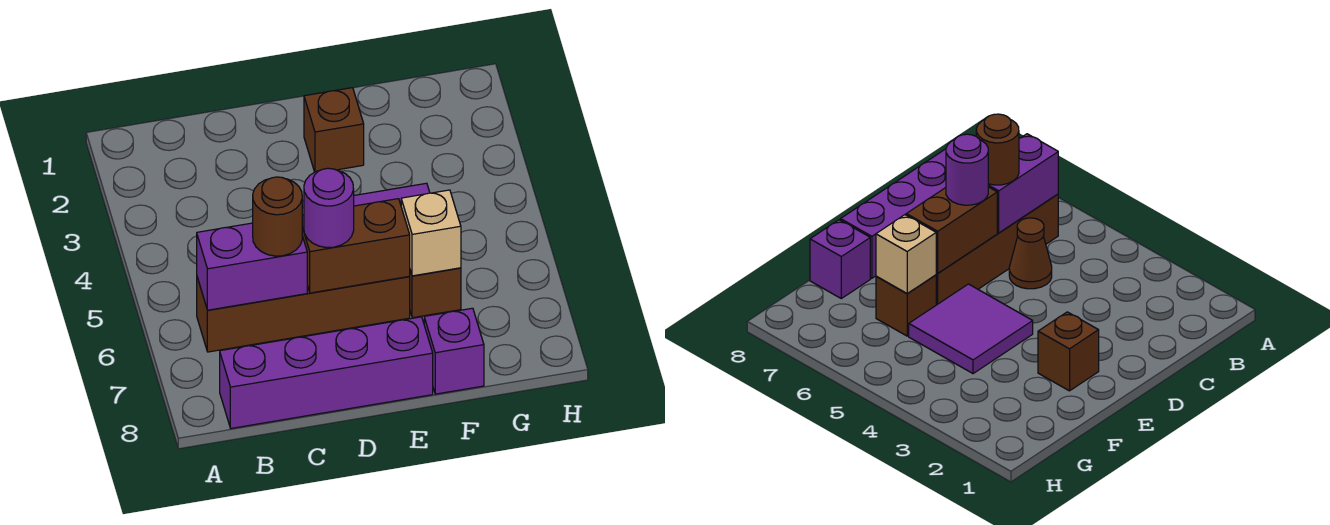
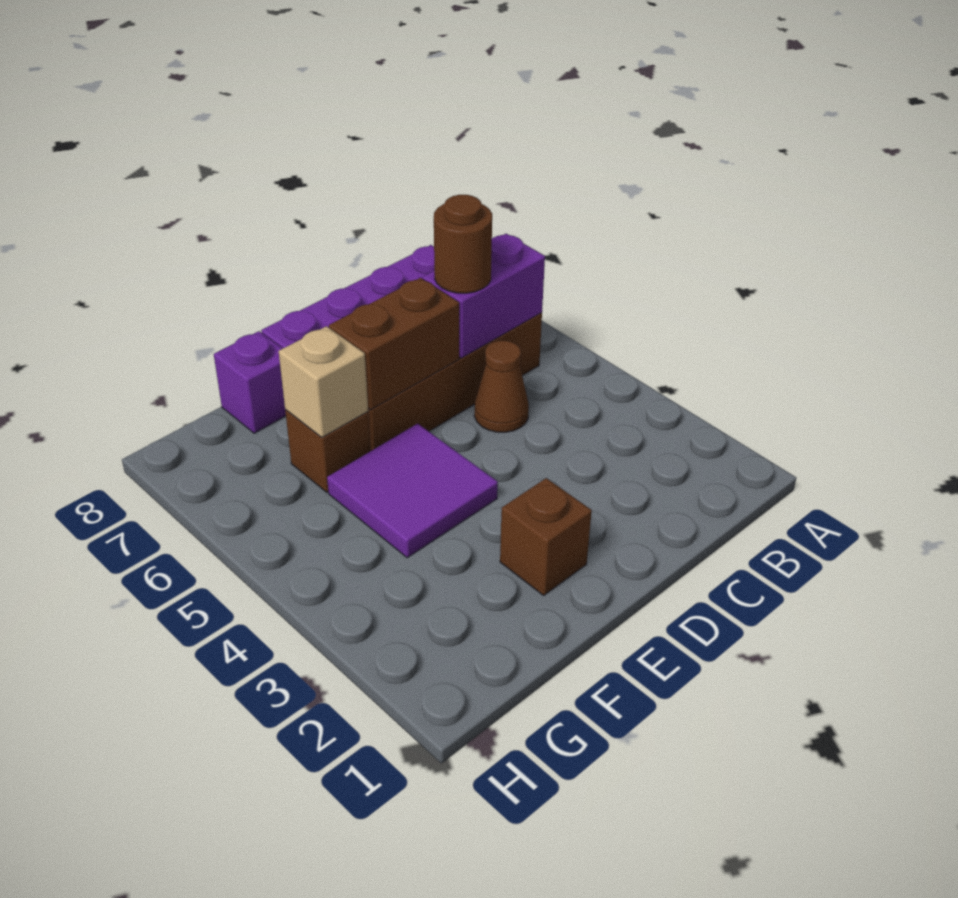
purple 1x1 round brick [304,168,354,248] -> none

